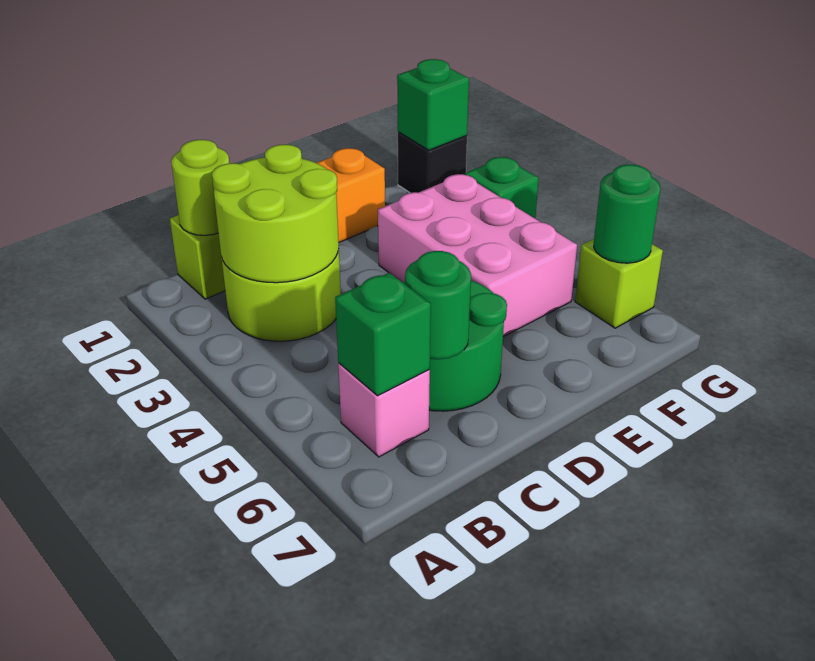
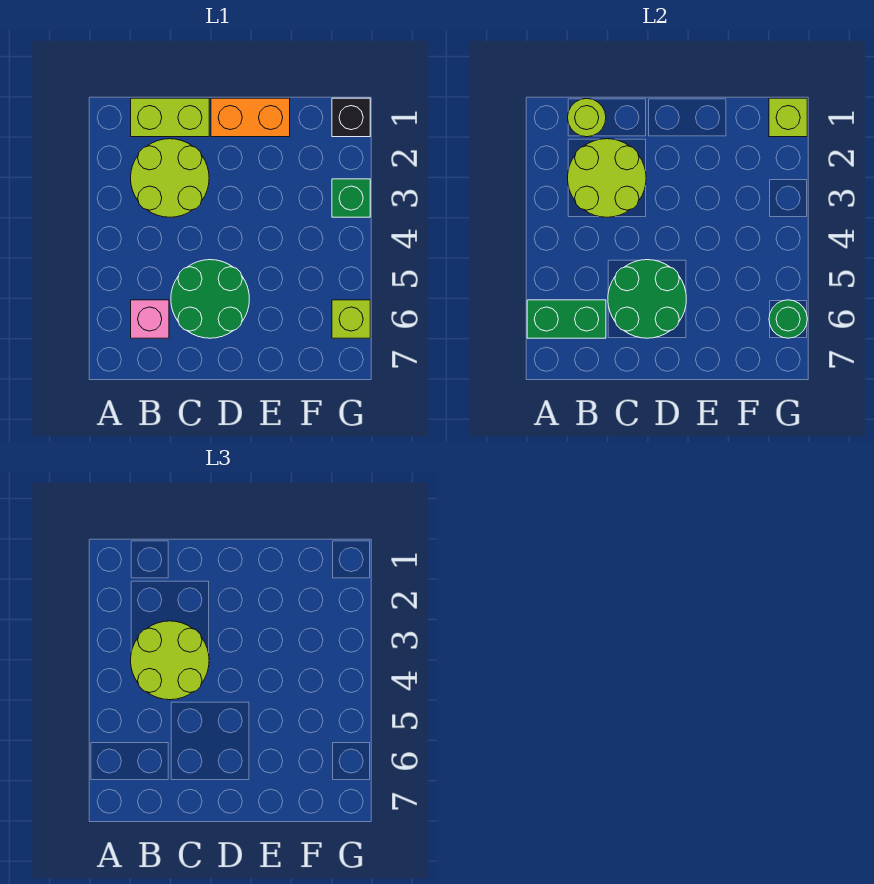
none -> lime 2x2 round brick [131,621,209,700]
green 1x1 brick [335,273,431,396] -> green 1x2 brick [527,300,606,338]
green 1x1 round brick [405,251,471,359] -> green 2x2 round brick [608,260,686,338]
pink 2x3 brick [378,174,577,337] -> none
green 1x1 brick [397,59,469,150] -> lime 1x1 brick [769,98,807,137]

